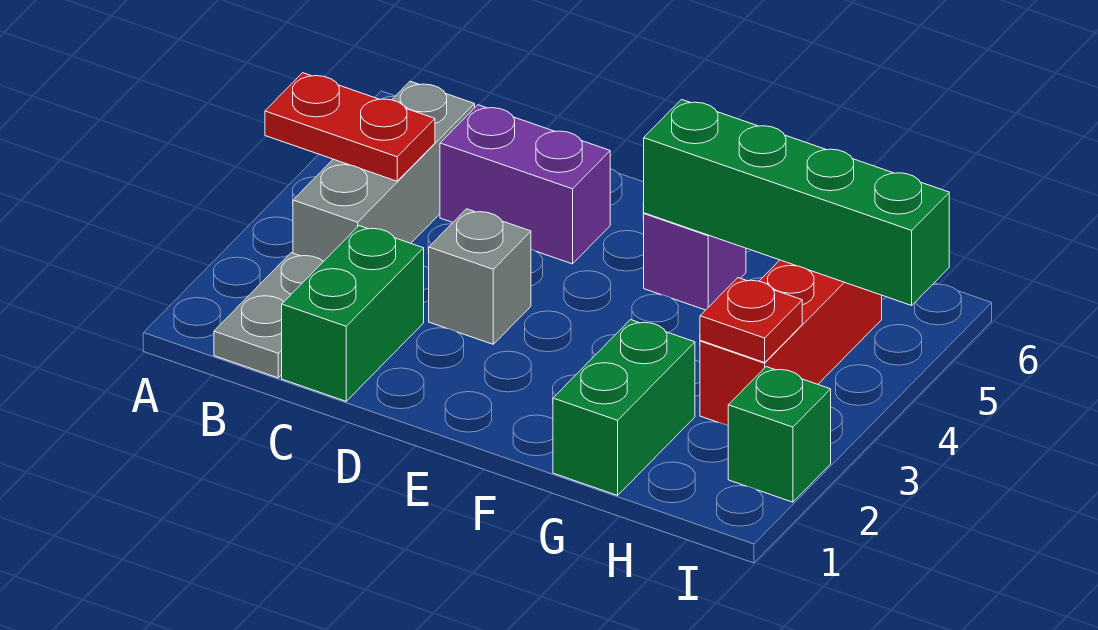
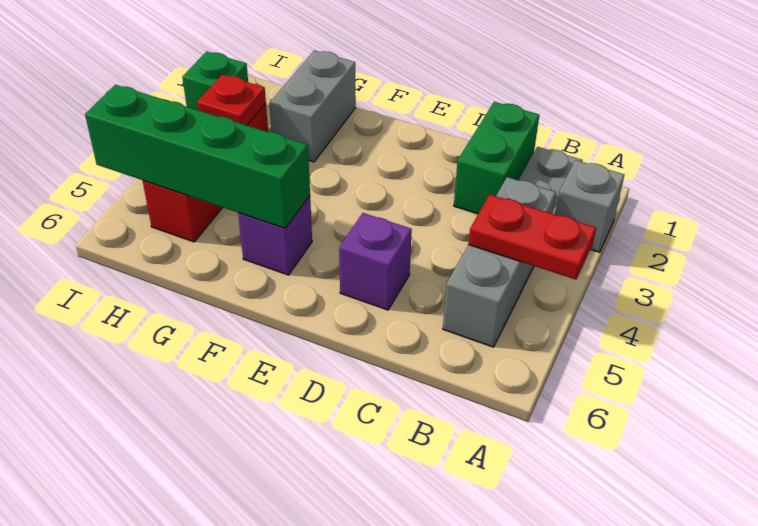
purple 1x2 brick [440,105,610,264] -> purple 1x1 brick [339,213,412,310]
grey 1x1 brick [429,209,531,344] -> grey 1x1 brick moved to [555,160,624,252]
green 1x2 brick [553,320,695,495] -> grey 1x2 brick [269,50,356,162]

